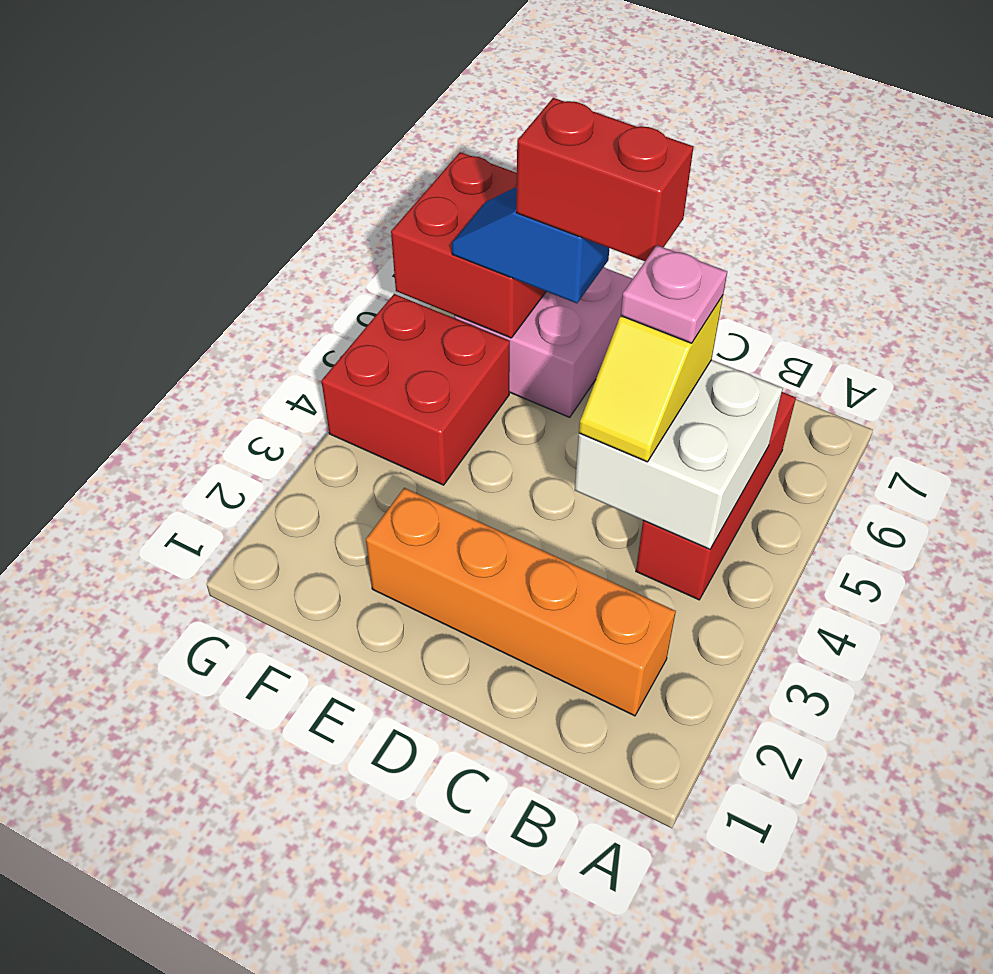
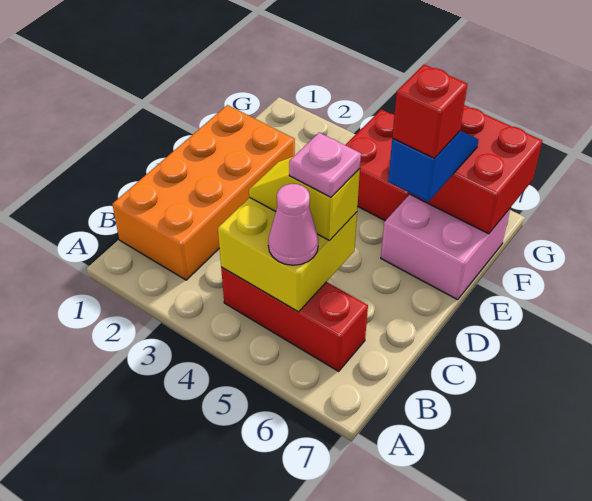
orange 1x4 brick [366,488,676,716] -> orange 2x4 brick [112,105,295,280]
white 2x2 brick [575,360,783,549] -> yellow 2x2 brick [218,198,357,312]
none -> pink 1x1 cone [268,184,318,265]
red 1x2 brick [516,98,693,261] -> red 1x1 brick [392,65,467,158]

